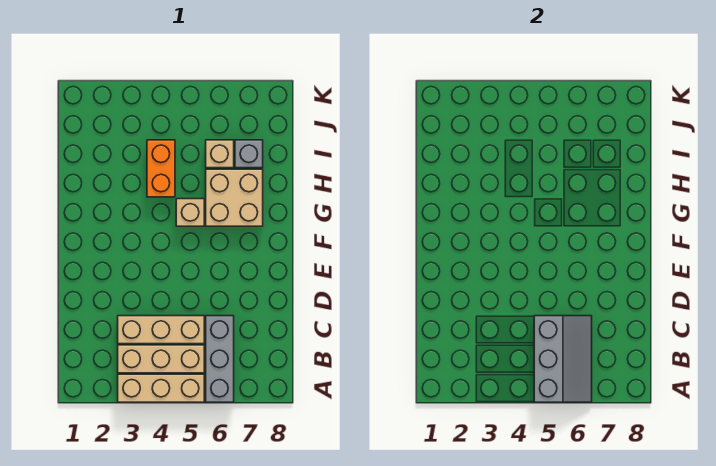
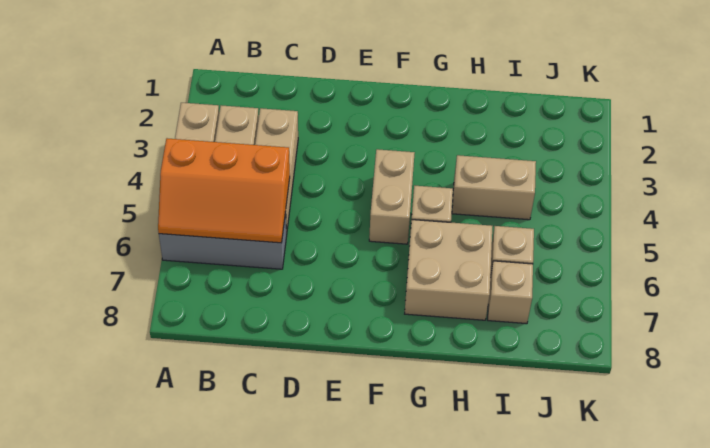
grey 2x3 slope [534,316,592,402] -> orange 2x3 slope [158,138,290,243]
none -> tan 1x2 brick [369,149,415,244]
orange 1x2 brick [147,140,175,197] -> tan 1x2 brick [452,155,536,220]
grey 1x1 brick [235,140,263,168] -> tan 1x1 brick [488,261,533,324]

